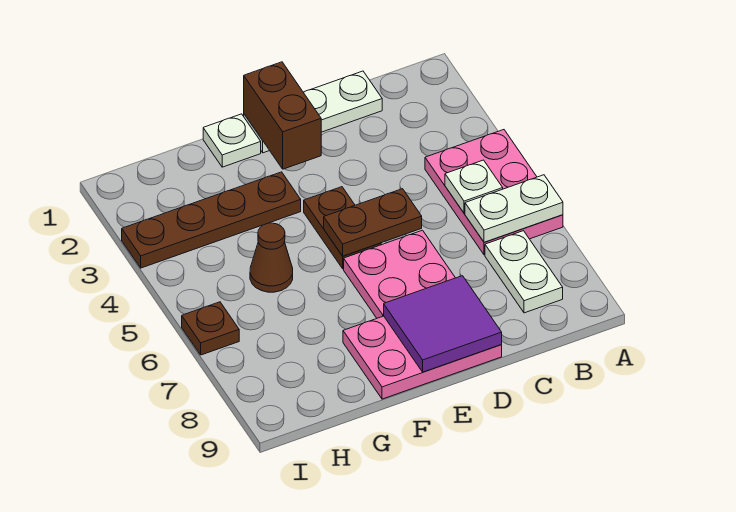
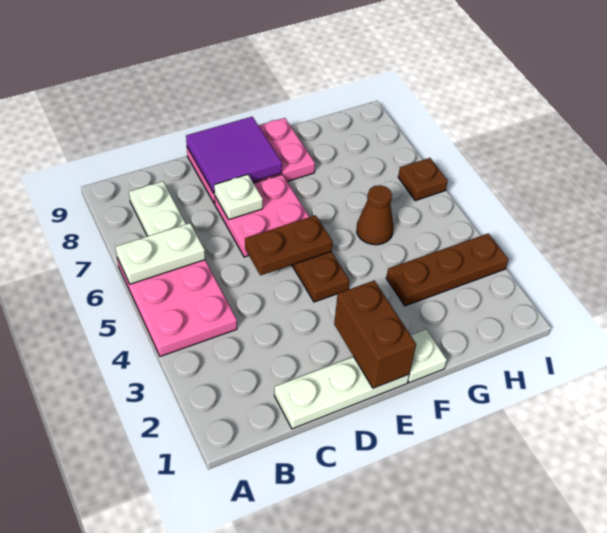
white 1x1 plate [445,160,503,213] -> white 1x1 plate moved to [214,174,263,219]
brown 1x4 plate [122,172,301,268] -> brown 1x3 plate [386,233,509,306]

